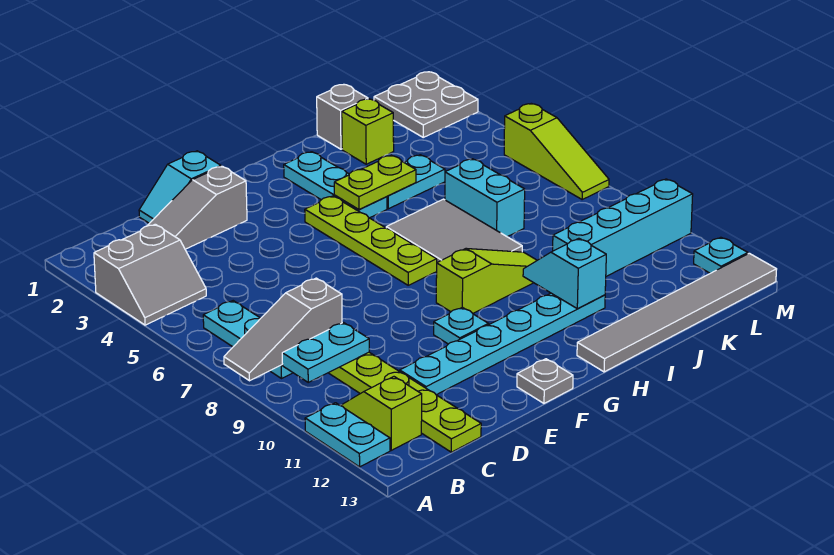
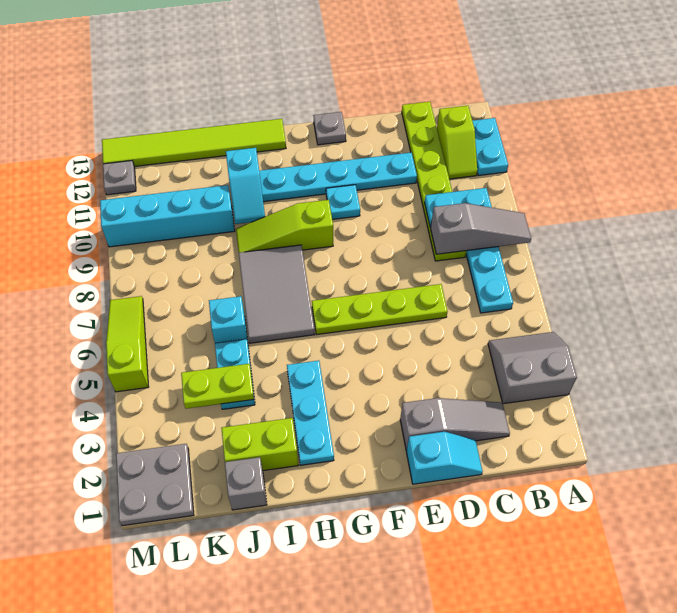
lime 1x4 plate [305,196,437,285] -> lime 1x4 plate turned to [312,284,448,334]
lime 1x2 plate [334,155,416,210] -> lime 1x2 plate moved to [181,364,254,409]
grey 1x6 tile [577,253,777,372] -> lime 1x6 tile [102,119,286,166]
cyan 1x2 plate [387,155,445,209] -> cyan 1x2 plate turned to [215,339,255,409]
lime 1x1 brick [342,99,394,164] -> lime 1x2 brick [221,418,298,471]
cyan 1x2 brick [445,159,525,237] -> cyan 1x1 brick [209,296,248,343]
cyan 1x1 plate [694,237,748,273] -> grey 1x1 plate [103,161,136,195]

